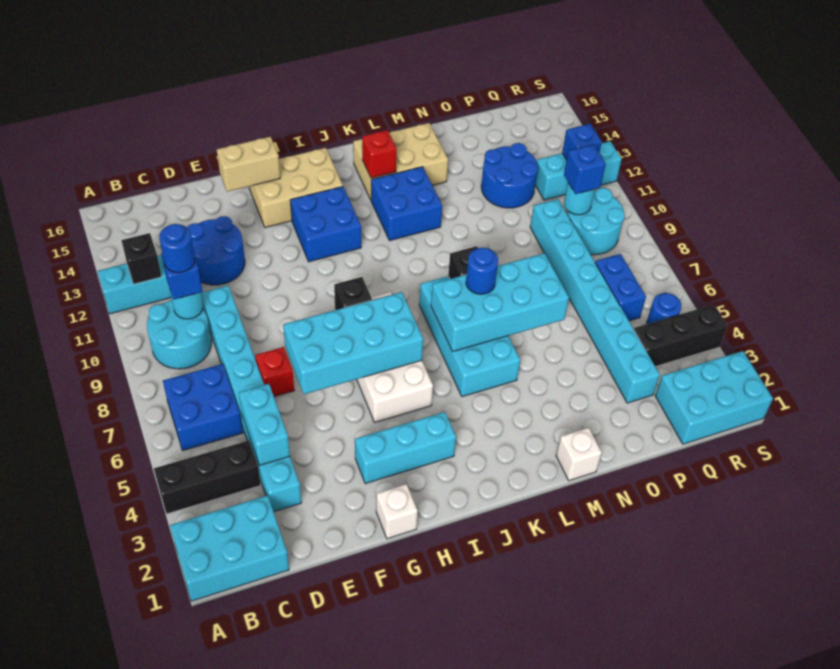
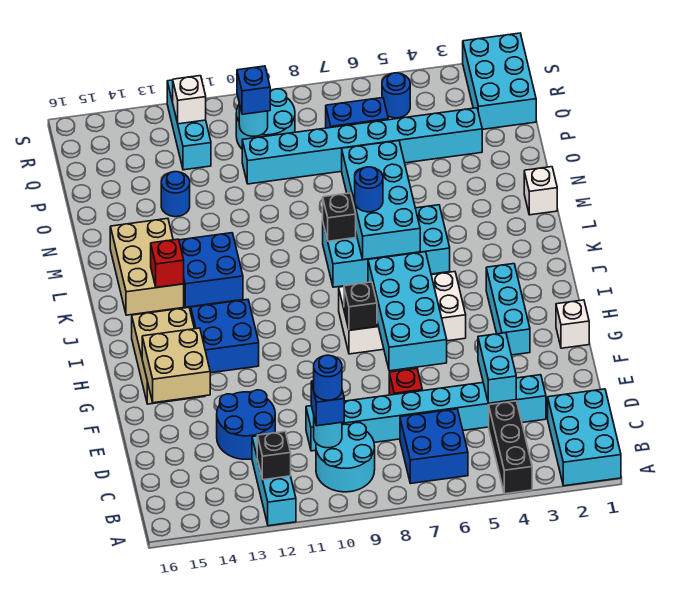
cyan 1x2 brick [239,384,290,465] -> cyan 1x2 brick turned to [478,333,516,403]
tan 1x2 brick [217,137,280,192] -> tan 2x2 brick [142,328,210,403]
blue 2x2 round brick [481,143,538,208] -> blue 1x1 round brick [161,172,190,217]
black 1x3 brick [634,305,727,367] -> none
blue 1x1 brick [562,124,602,160] -> white 1x1 brick [173,76,206,124]

